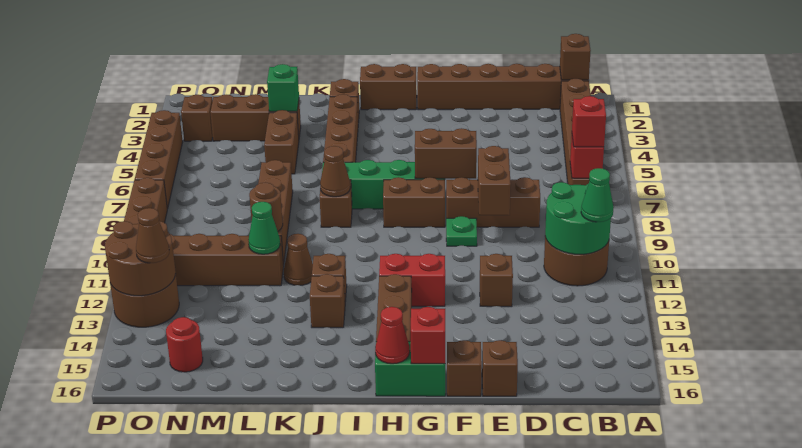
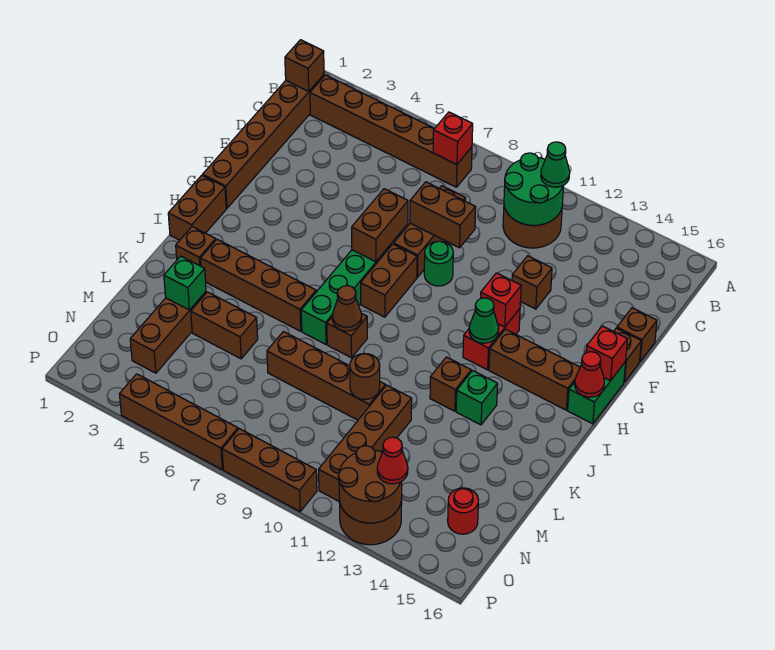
red 1x1 brick [572,96,606,147] -> red 1x1 brick moved to [481,273,521,327]
green 1x1 plate [446,216,477,246] -> green 1x1 round brick [424,241,453,286]
brown 1x1 brick [310,274,345,328] -> green 1x1 brick [456,371,498,425]
brown 1x1 cone [284,234,313,285] -> none
green 1x1 cone [248,202,280,254] -> green 1x1 cone moved to [469,298,499,343]
brown 1x1 brick [181,95,213,141] -> none
brown 1x1 cone [136,208,169,263] -> red 1x1 cone [377,437,408,484]

